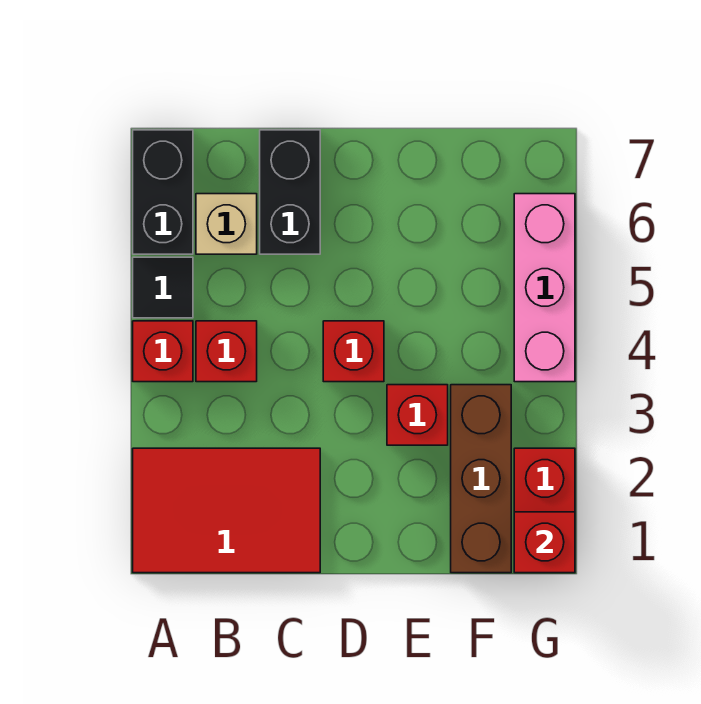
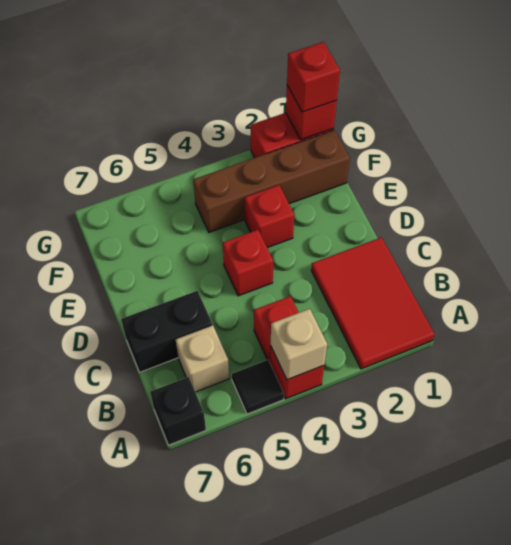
none -> tan 1x1 brick [271,309,327,380]
black 1x2 brick [133,130,193,254] -> black 1x1 brick [150,377,206,445]
brown 1x3 brick [451,385,511,573] -> brown 1x4 brick [193,130,350,232]
none -> red 1x1 brick [287,42,340,112]
pink 1x3 brick [514,194,575,382] -> none

